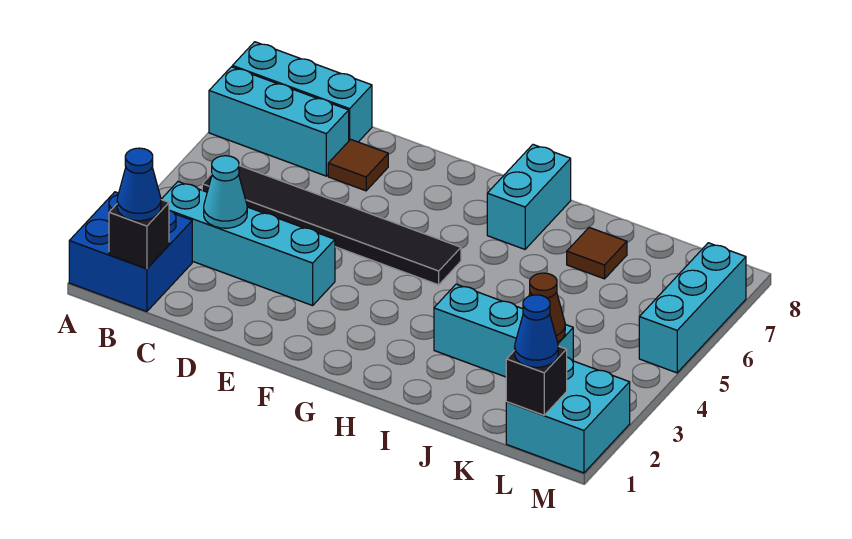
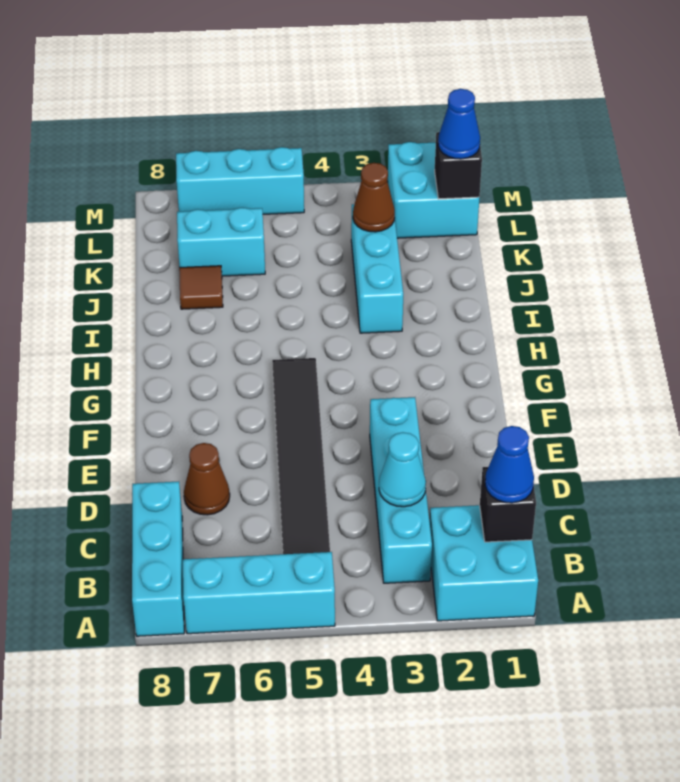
blue 2x2 brick [69,192,192,312] -> cyan 2x2 brick [430,505,538,621]
cyan 1x3 brick [209,67,349,176] -> cyan 1x3 brick turned to [183,552,335,634]
brown 1x1 tile [328,139,388,191] -> brown 1x1 cone [184,443,230,515]
cyan 1x2 brick [487,145,571,249] -> cyan 1x2 brick moved to [177,208,265,276]

